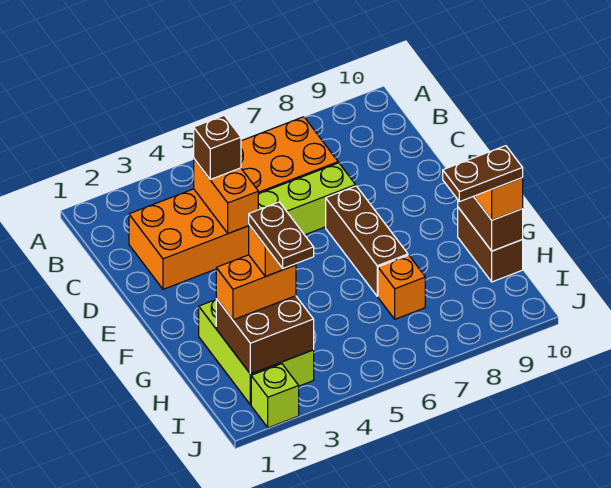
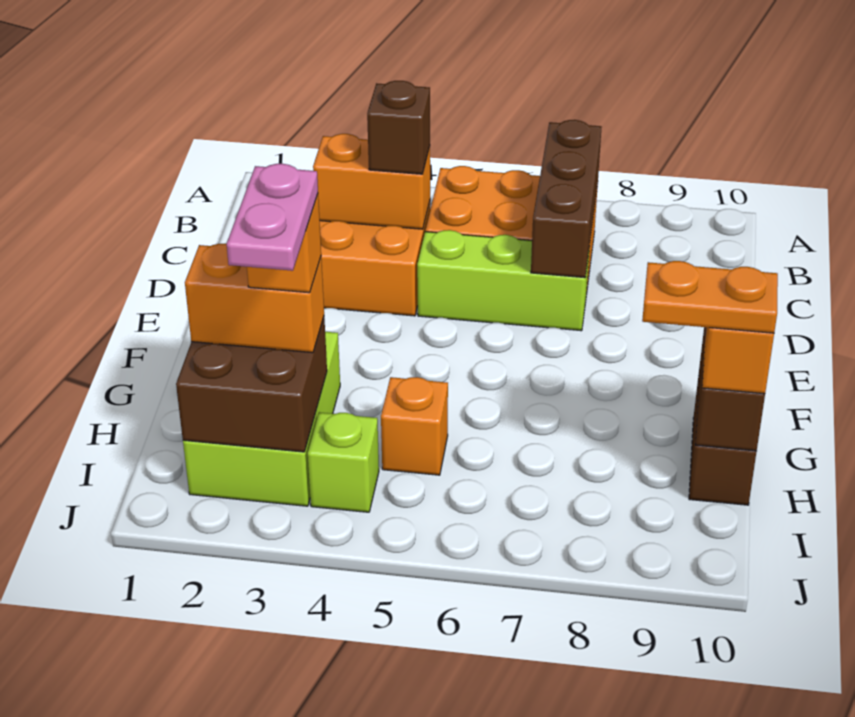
orange 1x2 brick [194,159,258,233] -> orange 1x2 brick turned to [313,134,430,229]
brown 1x3 brick [326,186,408,296] -> brown 1x3 brick moved to [531,120,601,278]
brown 1x2 plate [249,202,314,268] -> pink 1x2 plate [227,164,318,271]
orange 1x1 brick [378,255,425,319] -> orange 1x1 brick moved to [381,377,448,475]
brown 1x2 plate [443,146,523,202] -> orange 1x2 plate [642,261,778,333]
lime 1x1 brick [251,364,299,428] -> lime 1x1 brick moved to [308,412,379,512]

